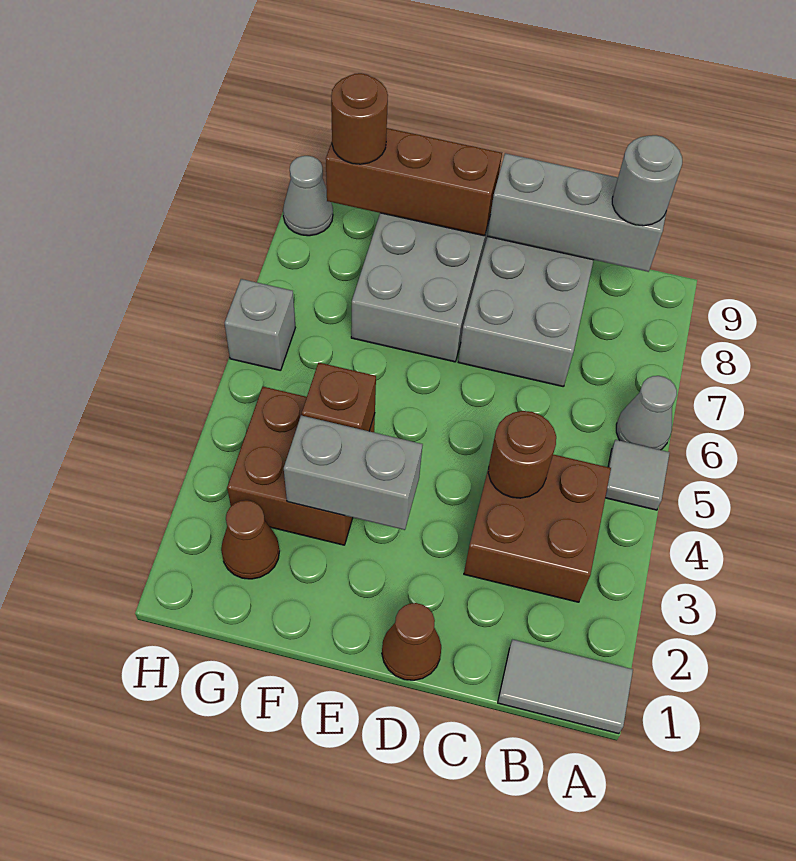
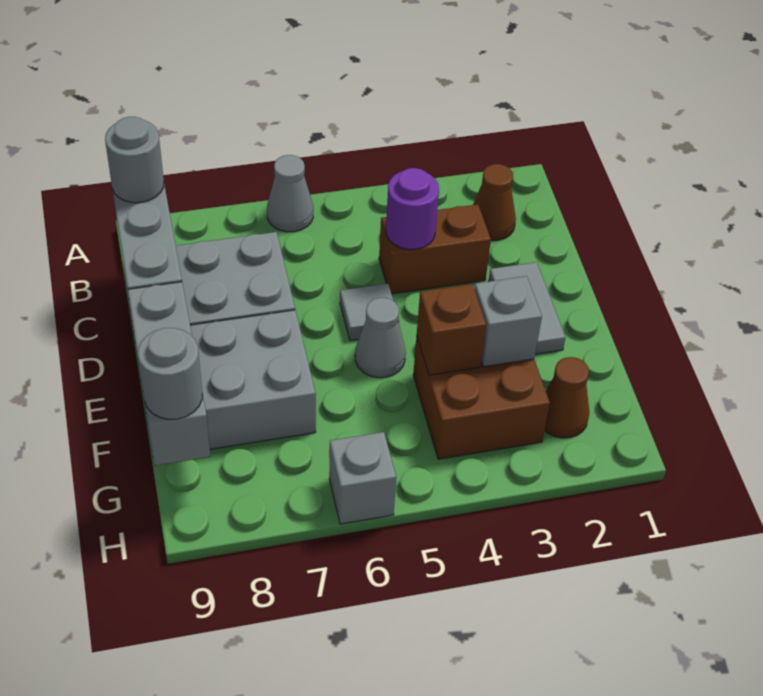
grey 1x2 tile [498,639,633,734] -> grey 1x2 tile moved to [489,262,565,354]
grey 1x1 tile [605,440,670,510] -> grey 1x1 tile moved to [340,283,399,340]
brown 2x2 brick [464,454,611,602] -> brown 1x2 brick [379,204,491,294]
brown 1x1 round brick [488,411,556,498] -> purple 1x1 round brick [386,168,439,250]
brown 1x1 cone [382,603,441,680] -> brown 1x1 cone moved to [473,164,516,241]
grey 1x2 brick [284,415,423,530] -> grey 1x1 brick [474,276,542,367]
brown 1x3 brick [326,128,502,236] -> grey 1x3 brick [128,282,210,466]
brown 1x1 round brick [331,73,388,164] -> grey 1x1 round brick [138,328,202,419]
grey 1x1 cone [283,156,333,236] -> grey 1x1 cone moved to [355,298,406,378]

